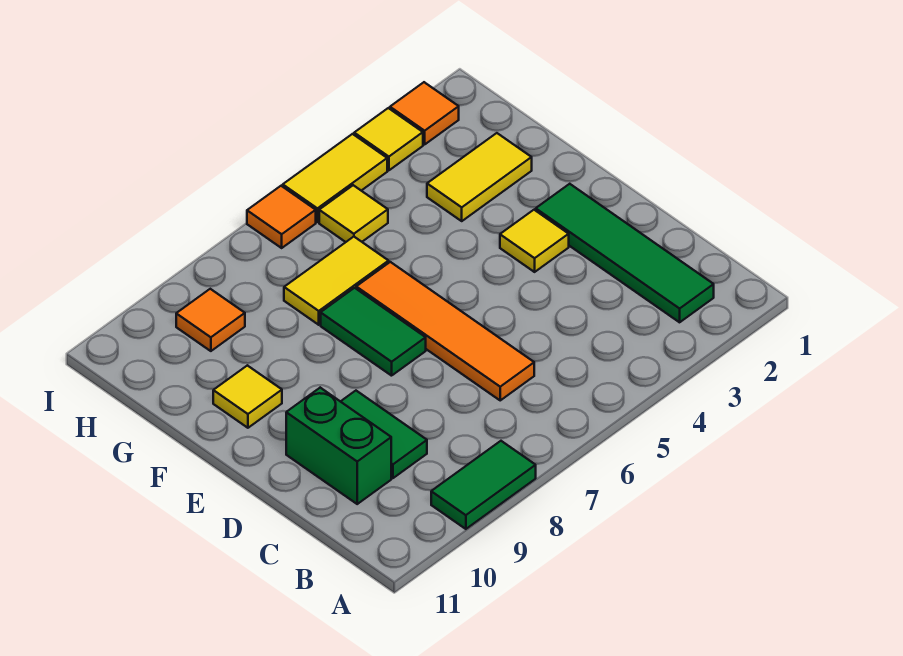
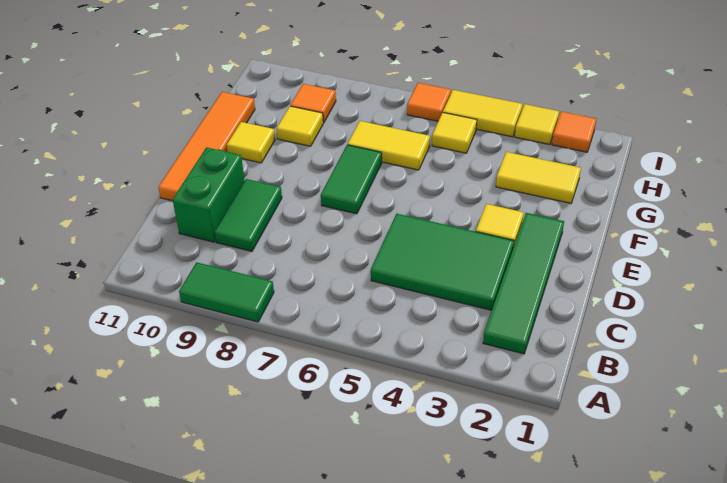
none -> green 2x3 tile [371,214,514,310]
orange 1x4 tile [356,262,534,400] -> orange 1x4 tile moved to [158,92,255,201]
none -> yellow 1x1 tile [276,106,323,146]

